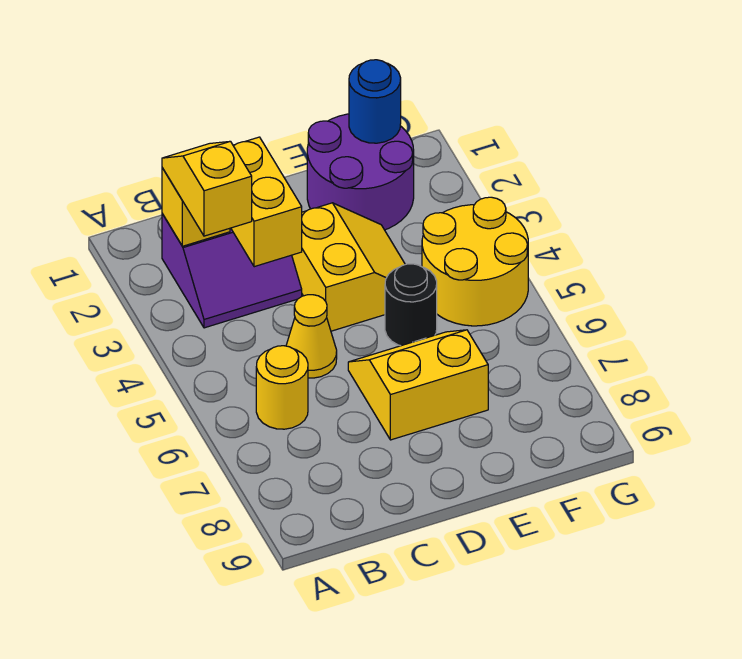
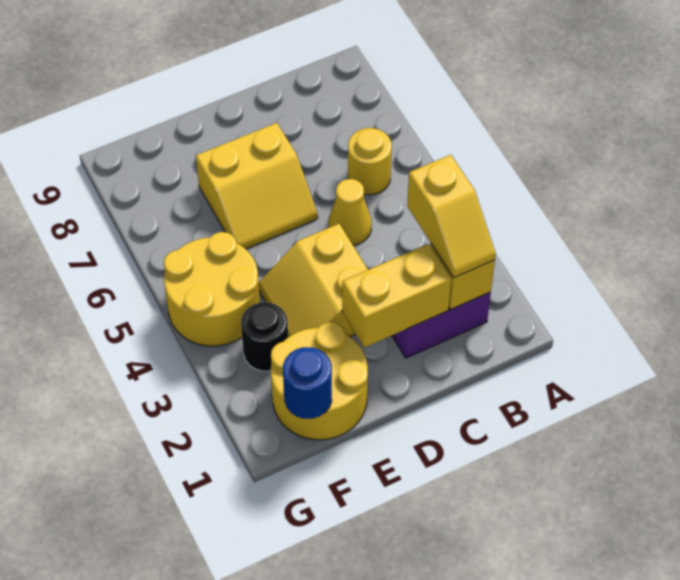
yellow 1x2 brick [231,137,302,267] -> yellow 1x2 brick turned to [342,244,451,348]
purple 2x2 round brick [307,114,414,230] -> yellow 2x2 round brick [271,322,368,440]
black 1x1 round brick [385,264,437,346] -> black 1x1 round brick moved to [241,302,288,371]

